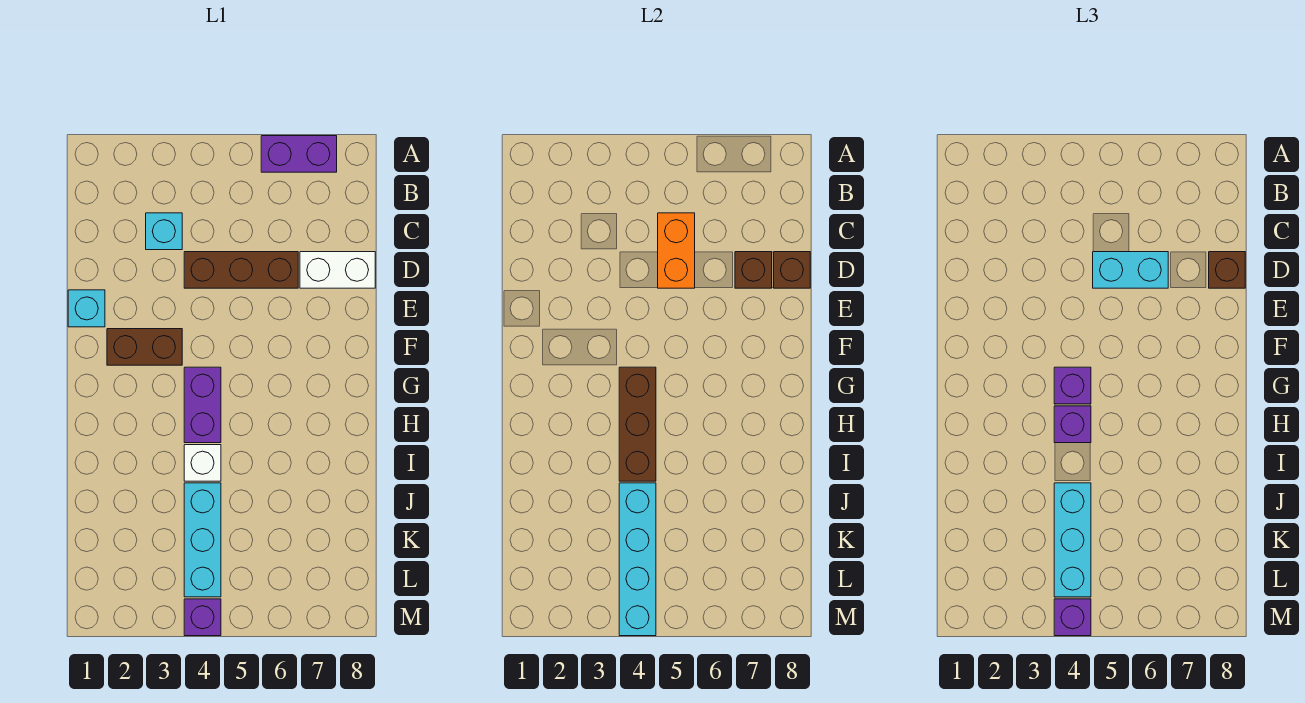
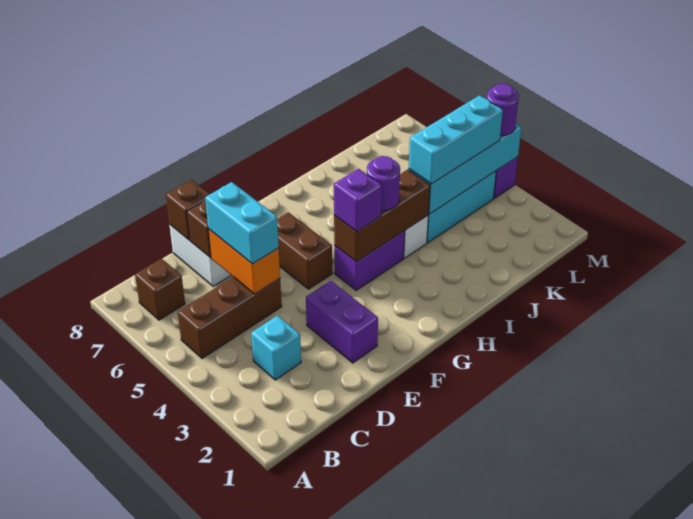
purple 1x2 brick [261,136,337,172] -> purple 1x2 brick moved to [306,281,378,363]
orange 1x2 brick [658,213,695,288] -> orange 1x2 brick turned to [208,229,280,294]
brown 1x3 brick [184,252,298,288] -> brown 1x3 brick turned to [178,277,282,358]
brown 1x1 brick [1209,252,1245,288] -> brown 1x1 brick moved to [135,259,185,320]
cyan 1x1 brick [68,290,105,327] -> none
brown 1x2 brick [107,329,182,365] -> brown 1x2 brick moved to [277,212,332,289]
purple 1x1 brick [1054,406,1091,443] -> purple 1x1 round brick [367,156,400,211]
purple 1x1 brick [1054,599,1091,636] -> purple 1x1 round brick [487,84,519,136]

